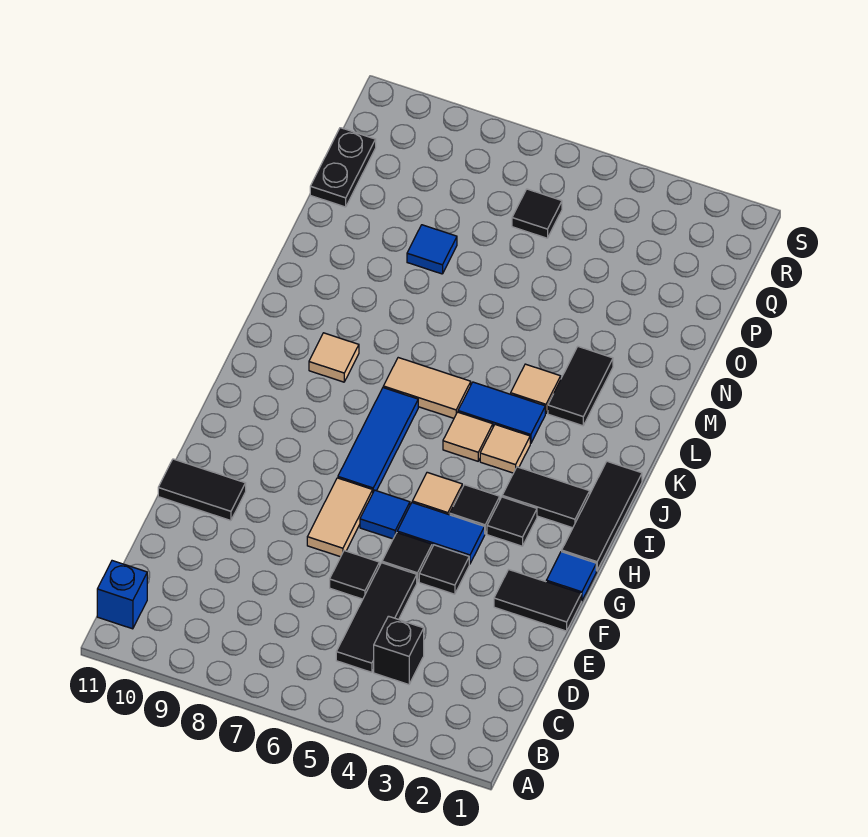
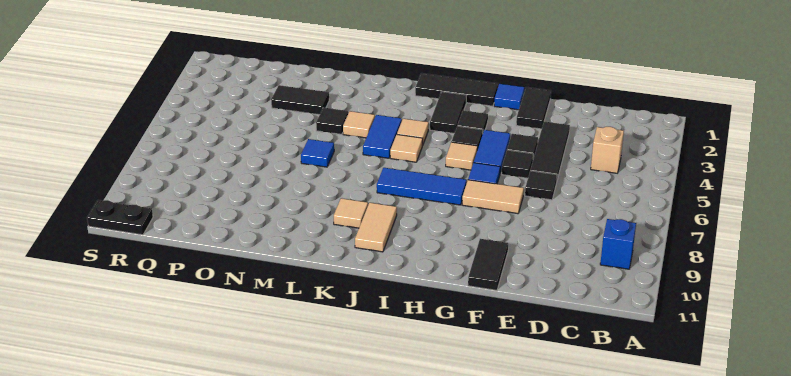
blue 1x1 brick [97,561,147,629] -> blue 1x1 brick moved to [600,219,636,269]
black 1x1 brick [374,616,424,685] -> tan 1x1 brick [591,127,624,173]
black 1x3 tile [336,563,417,672] -> black 1x3 tile turned to [530,122,570,180]
tan 1x2 tile [383,358,471,418] -> tan 1x2 tile moved to [355,203,397,252]
black 1x2 tile [548,347,613,426] -> black 1x2 tile moved to [271,85,329,115]
blue 1x1 tile [407,225,457,274] -> blue 1x1 tile moved to [301,139,334,167]
black 1x2 plate [310,128,376,207] -> black 1x2 plate moved to [87,200,153,235]
black 1x1 tile [512,189,562,238] -> black 1x1 tile moved to [316,107,348,134]

